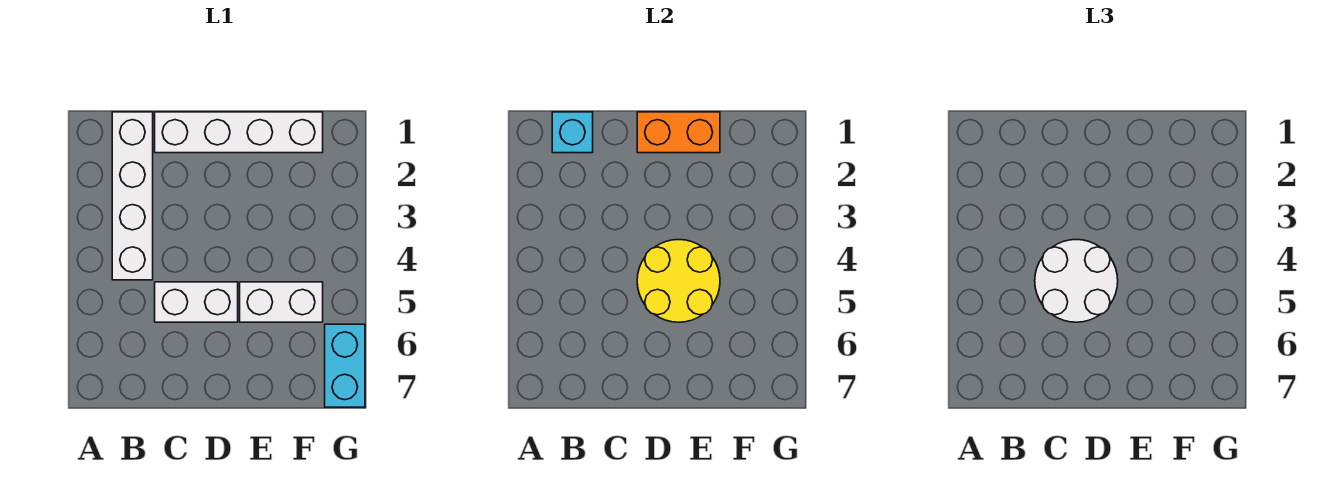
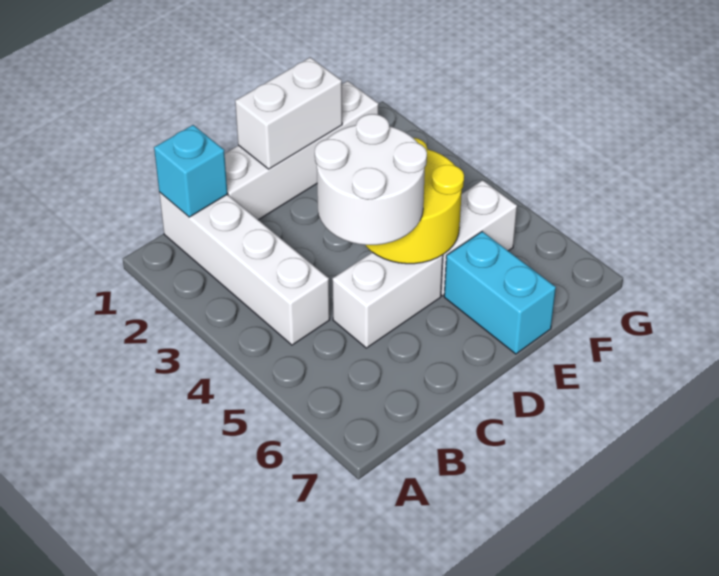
orange 1x2 brick [637,112,720,153] -> white 1x2 brick [235,57,342,169]
cyan 1x2 brick [325,324,365,407] -> cyan 1x2 brick moved to [444,231,556,354]

